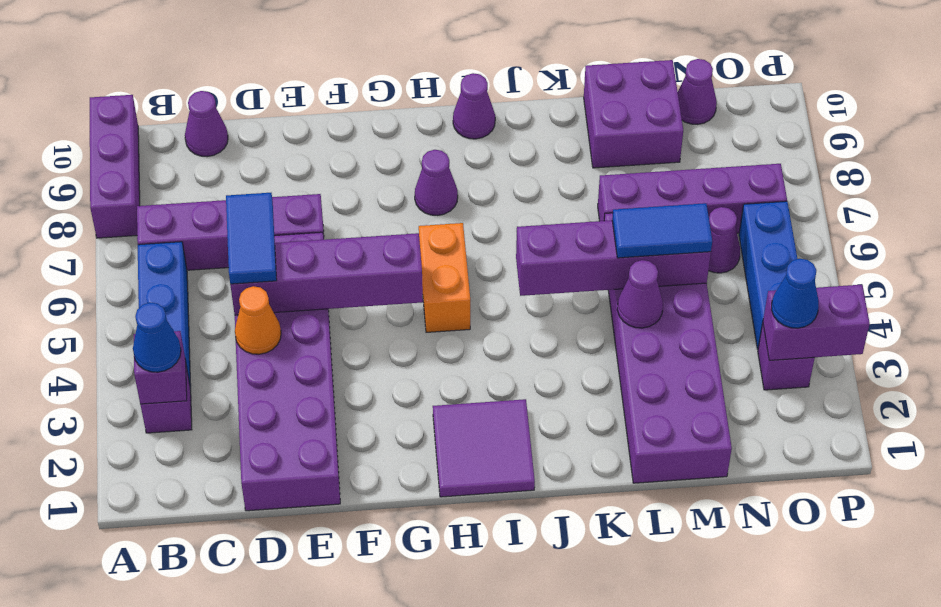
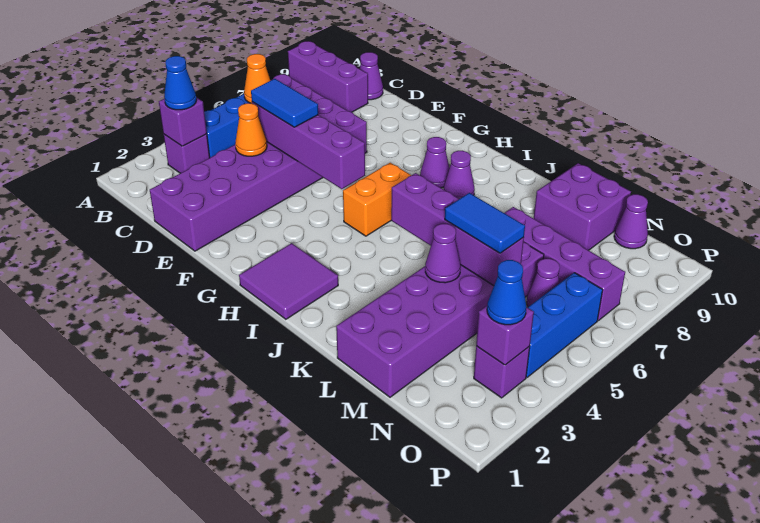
purple 1x3 brick [90,95,140,238] -> purple 1x3 brick turned to [288,41,368,112]
none -> orange 1x1 cone [244,54,271,103]
blue 1x2 tile [226,193,277,284] -> blue 1x2 tile turned to [251,79,318,127]
purple 1x1 cone [453,73,495,139] -> purple 1x1 cone moved to [444,151,475,199]
purple 1x2 brick [763,285,870,360] -> purple 1x1 brick [476,306,534,365]

